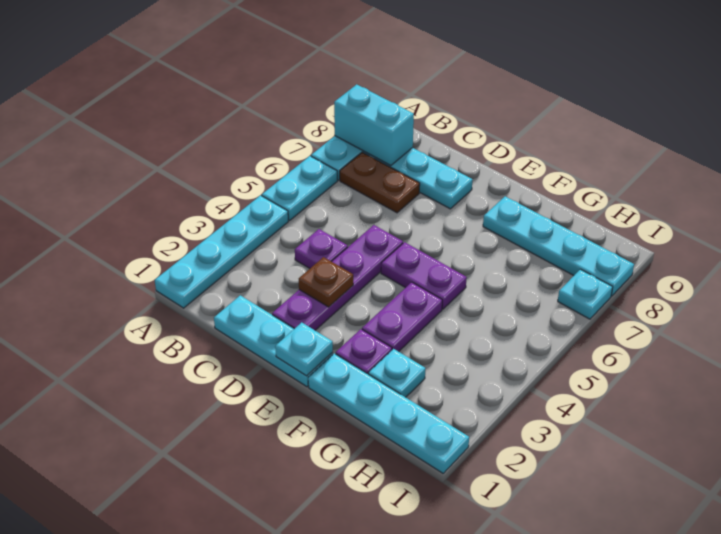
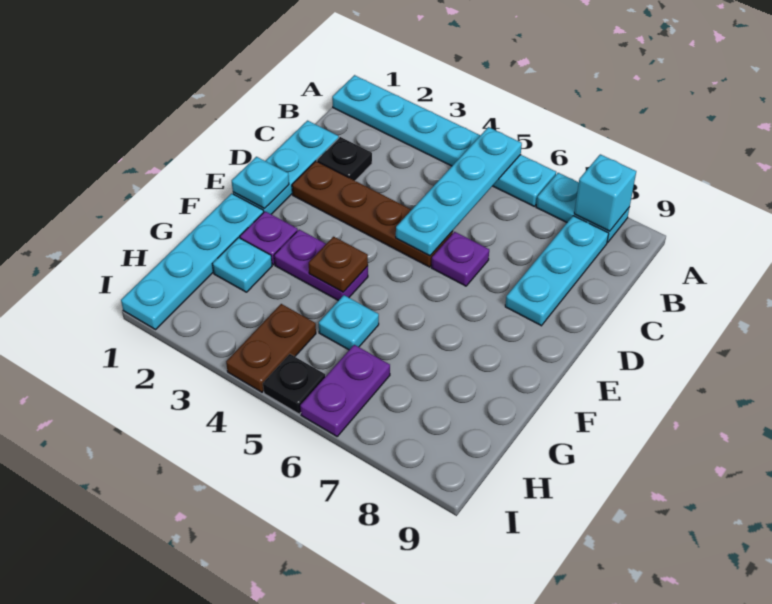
cyan 1x2 brick [334,84,414,166] -> cyan 1x1 brick [574,154,636,231]
brown 1x2 plate [340,152,420,213] -> brown 1x2 plate moved to [226,304,316,392]
none -> black 1x1 plate [317,137,372,181]
purple 1x1 plate [295,229,348,269] -> purple 1x1 plate moved to [431,232,489,286]
purple 1x4 plate [272,225,403,330] -> brown 1x4 plate [292,161,453,267]
brown 1x1 plate [299,257,353,307] -> brown 1x1 plate moved to [309,237,368,292]
purple 1x2 plate [381,242,467,309] -> purple 1x2 plate moved to [300,345,390,436]
cyan 1x4 plate [483,196,634,296] -> cyan 1x4 plate moved to [396,127,522,256]
none -> black 1x1 plate [263,354,325,414]
cyan 1x1 plate [558,269,613,319] -> cyan 1x1 plate moved to [319,295,379,350]

